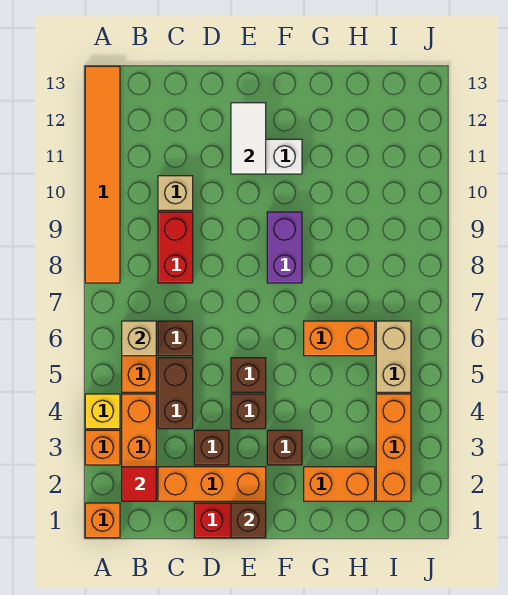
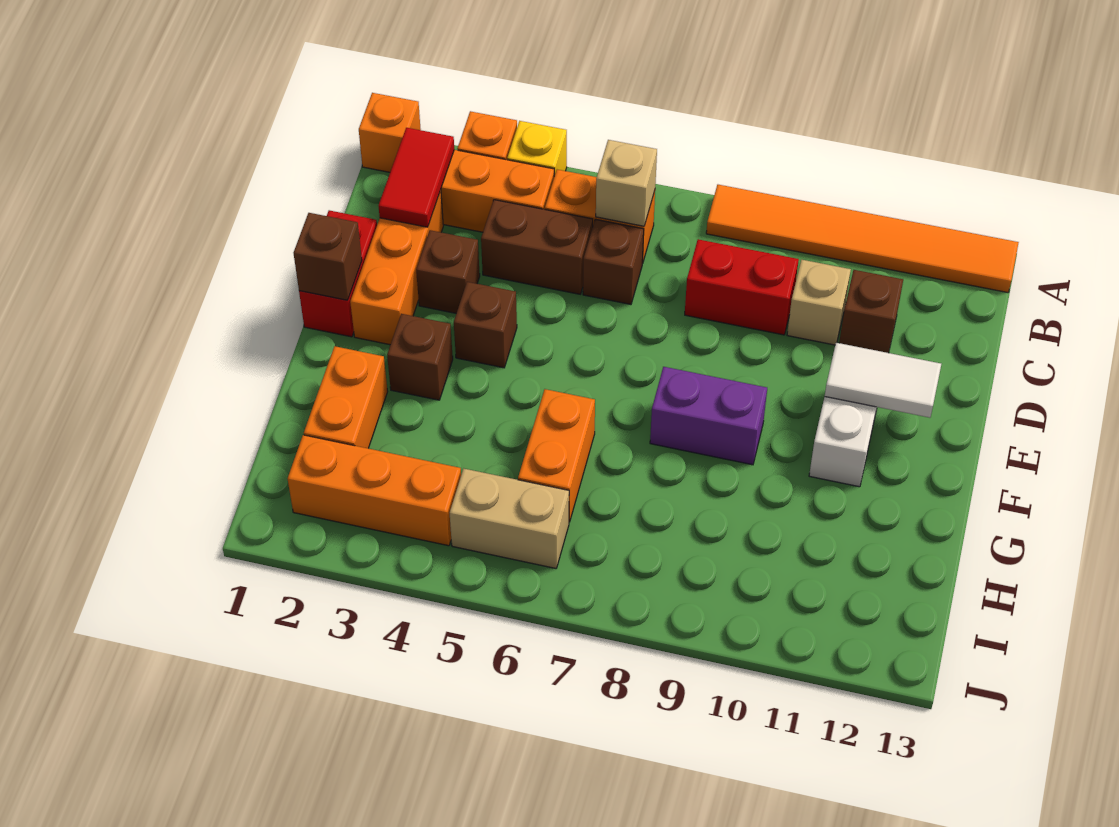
red 1x1 tile [122,467,156,501] -> red 1x2 tile [379,128,454,227]
brown 1x1 brick [231,358,266,392] -> brown 1x1 brick moved to [839,270,903,353]

